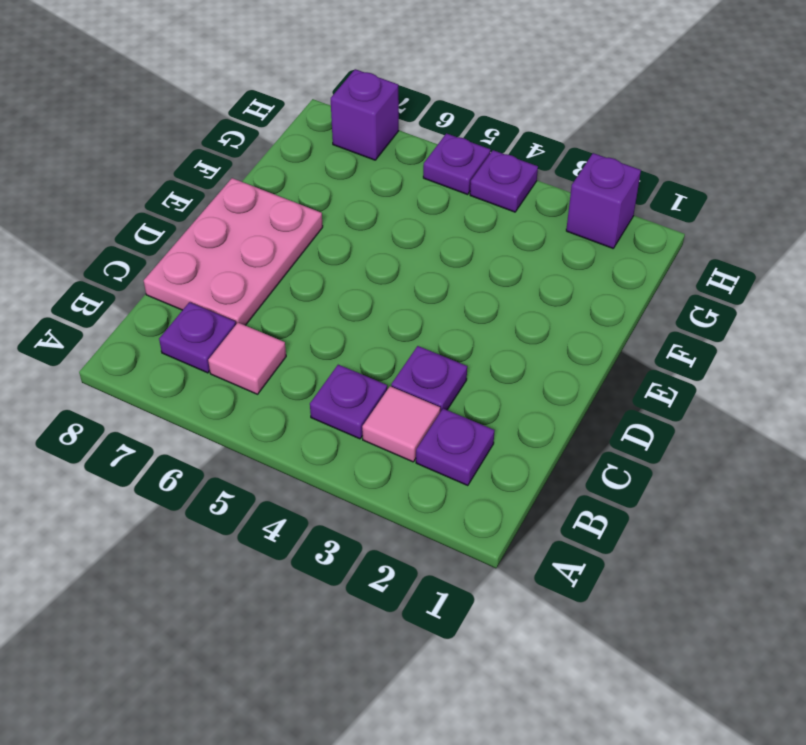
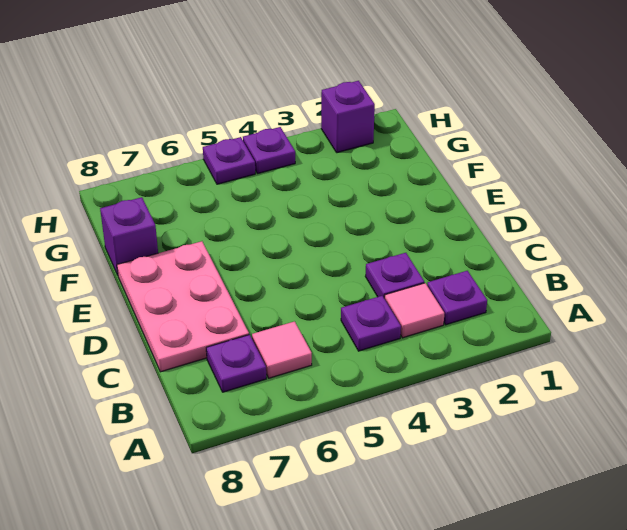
purple 1x1 brick [331,69,399,160] -> purple 1x1 brick moved to [100,197,158,275]

